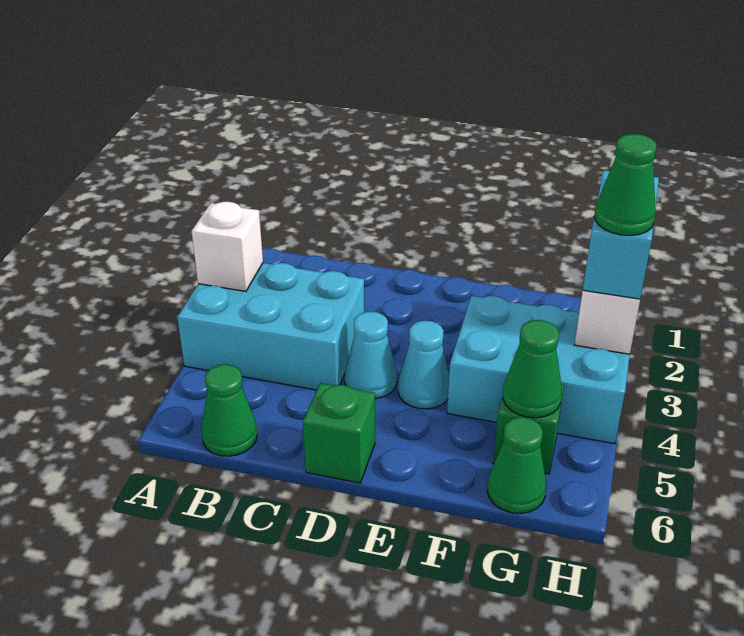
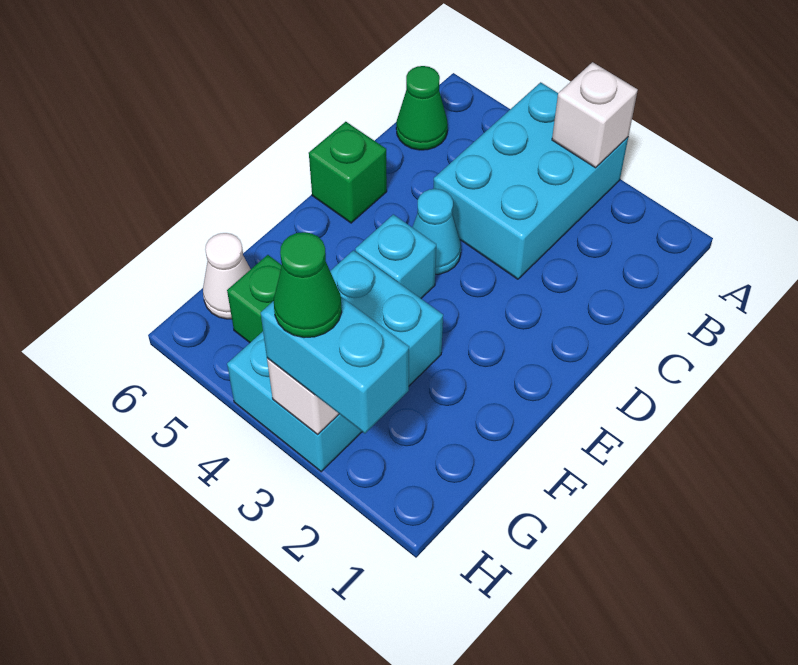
cyan 1x1 cone [398,321,449,409] -> cyan 1x1 brick [355,214,436,298]
green 1x1 cone [503,320,562,418] -> none
green 1x1 cone [487,417,546,513] -> white 1x1 cone [203,233,251,319]

